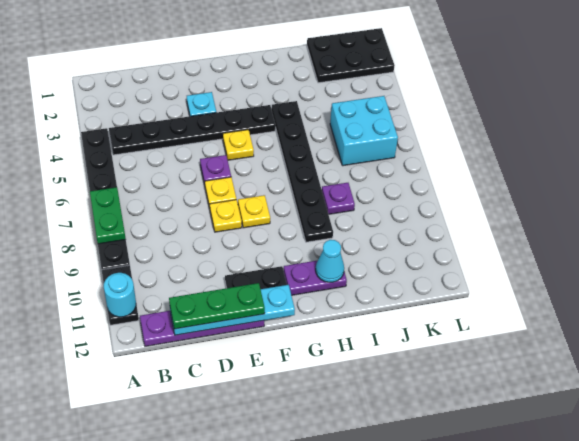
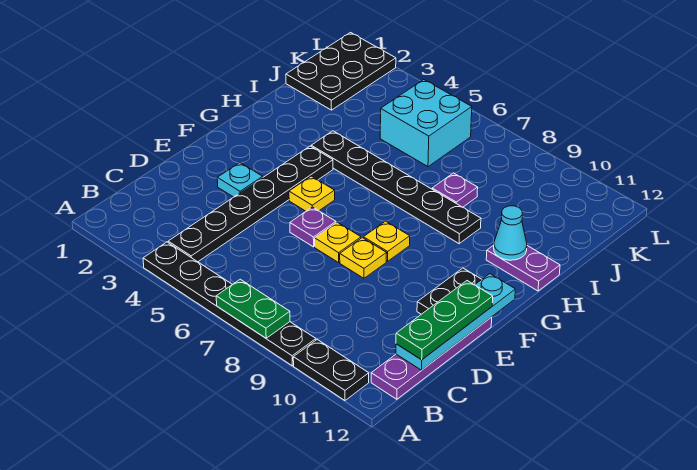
cyan 1x1 round brick [104,273,136,317] -> none
purple 1x2 plate [284,260,347,295] -> purple 1x2 plate turned to [486,245,560,291]

